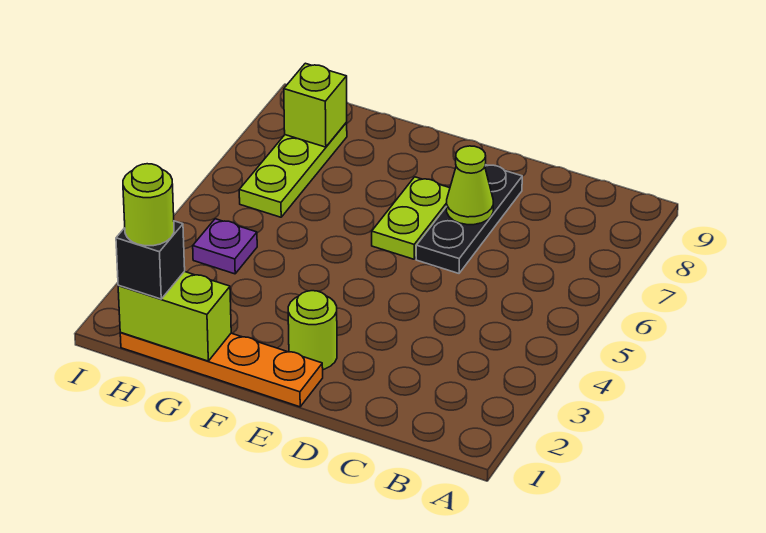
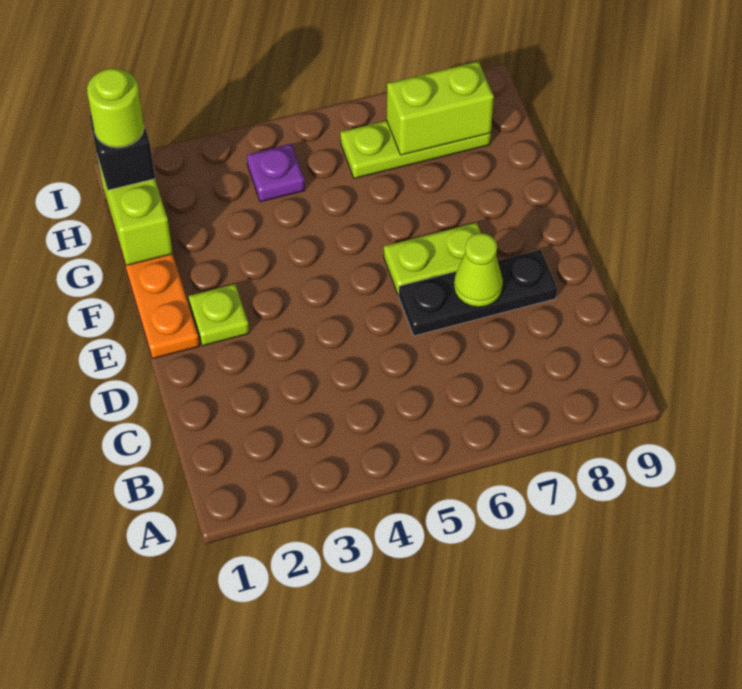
lime 1x1 round brick [288,291,337,370] -> lime 1x1 plate [189,284,249,346]
lime 1x1 brick [284,63,347,147] -> lime 1x2 brick [387,61,494,155]

